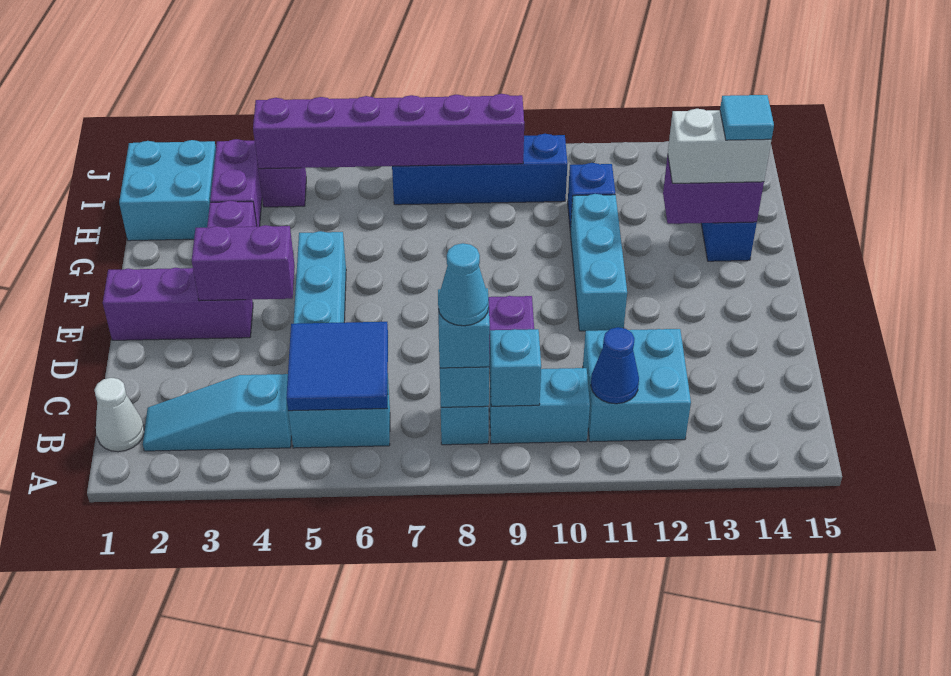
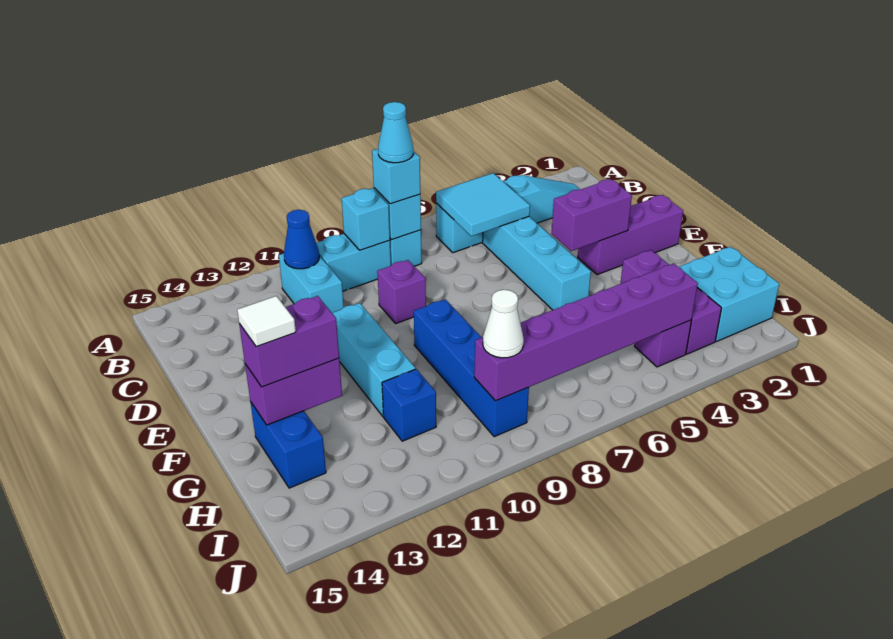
white 1x1 cone [94,378,144,452] -> white 1x1 cone moved to [483,290,524,358]
blue 2x2 tile [286,322,388,411] -> cyan 2x2 tile [436,173,530,236]
cyan 2x2 brick [583,329,691,442] -> cyan 1x2 brick [279,253,344,313]
white 1x2 brick [668,109,771,183] -> purple 1x2 brick [239,296,339,387]
cyan 1x1 tile [720,95,774,140] -> white 1x1 tile [237,296,296,347]
blue 1x4 brick [392,134,568,205] -> blue 1x4 brick turned to [414,299,529,437]

